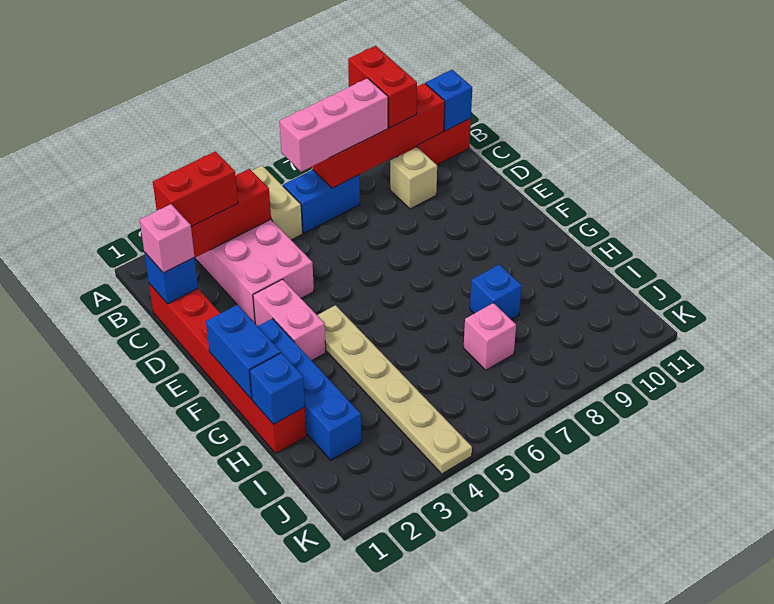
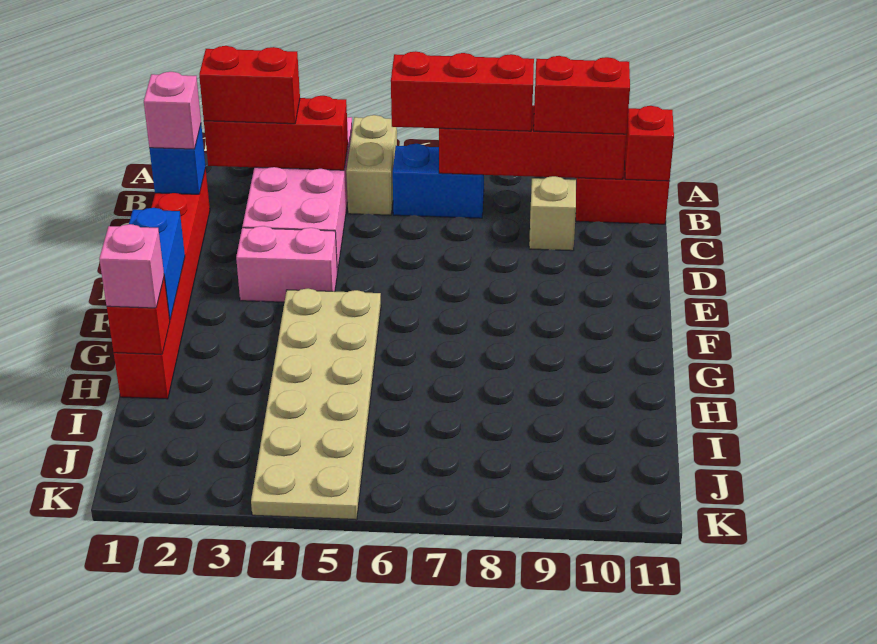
red 1x2 brick [348,46,417,128] -> red 1x2 brick turned to [534,56,630,134]
pink 1x3 brick [279,78,388,172] -> red 1x3 brick [391,51,534,131]
blue 1x1 brick [426,70,472,131] -> red 1x1 brick [625,106,674,181]
pink 1x2 brick [253,279,326,360] -> pink 1x2 brick turned to [236,226,337,302]
blue 1x4 brick [258,318,361,460] -> none
tan 1x6 plate [317,305,472,474] -> tan 2x6 plate [251,289,381,520]
blue 1x1 brick [250,353,305,424] -> red 1x1 brick [107,278,170,354]
blue 1x1 brick [470,265,522,319] -> none
pink 1x1 brick [464,303,516,370] -> pink 1x1 brick moved to [99,224,164,308]

